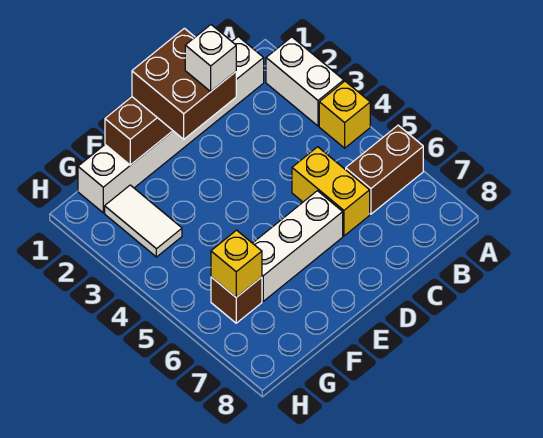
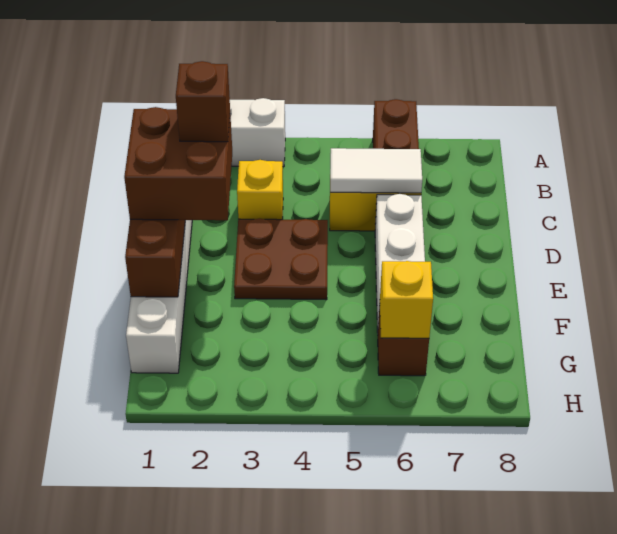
yellow 1x1 brick [319,81,370,148] -> yellow 1x1 brick moved to [237,160,283,220]
white 1x1 brick [185,25,236,91] -> brown 1x1 brick [176,61,230,142]
none -> brown 2x2 plate [234,219,328,300]
white 1x2 tile [105,185,182,257] -> white 1x2 tile moved to [330,148,422,193]

